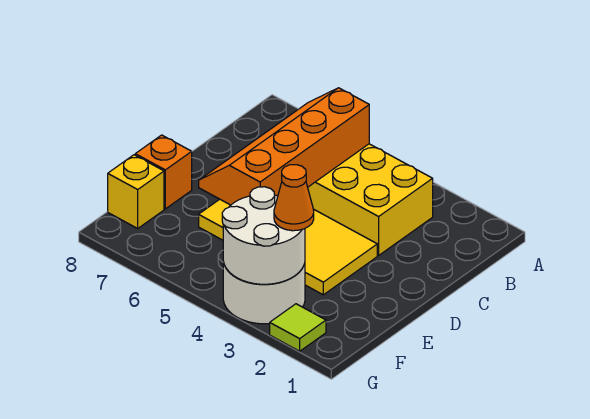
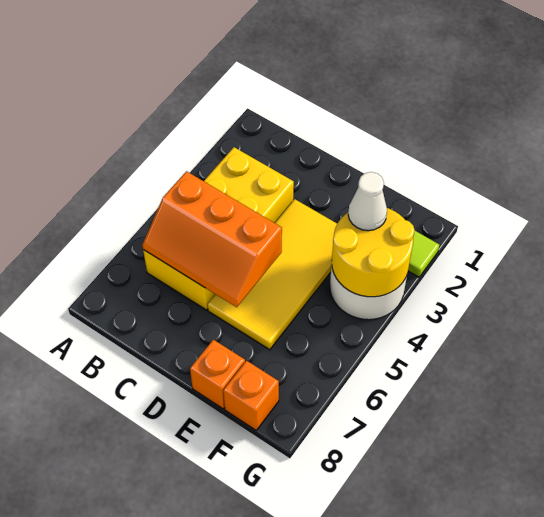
orange 2x4 slope [199,88,369,205] -> orange 2x3 slope [142,171,282,307]
white 2x2 round brick [222,187,305,284] -> yellow 2x2 round brick [332,208,415,297]
orange 1x1 cone [274,165,314,231] -> white 1x1 cone [348,172,387,231]
yellow 1x1 brick [108,155,164,228] -> orange 1x1 brick [223,361,279,430]

